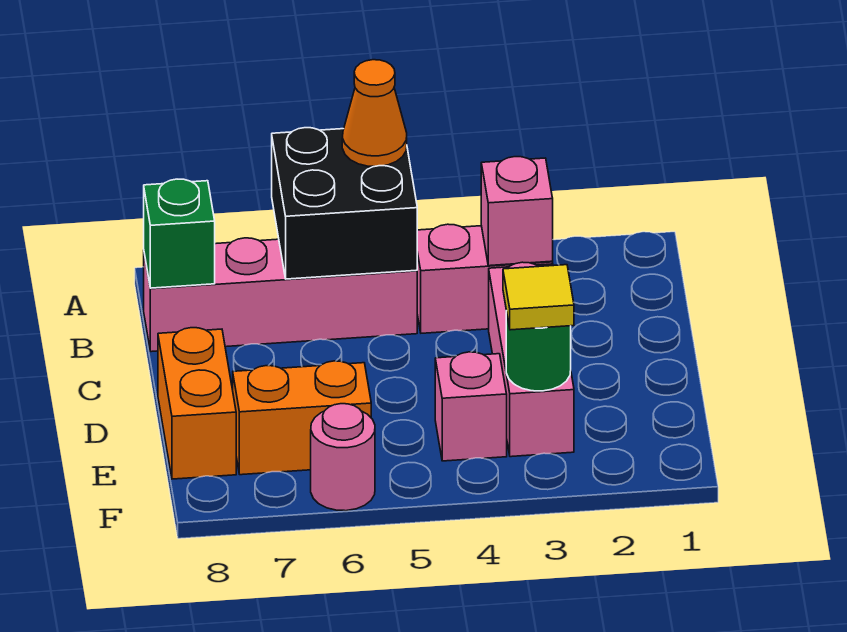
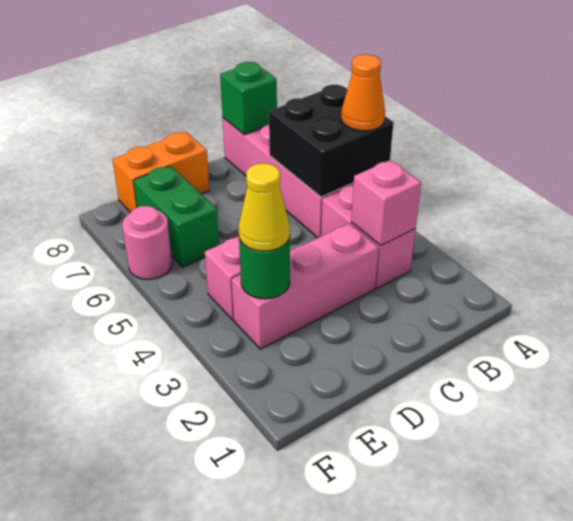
yellow 1x1 tile [503,265,574,330] -> yellow 1x1 cone [239,163,290,251]
orange 1x2 brick [233,361,371,475] -> green 1x2 brick [133,166,219,267]

